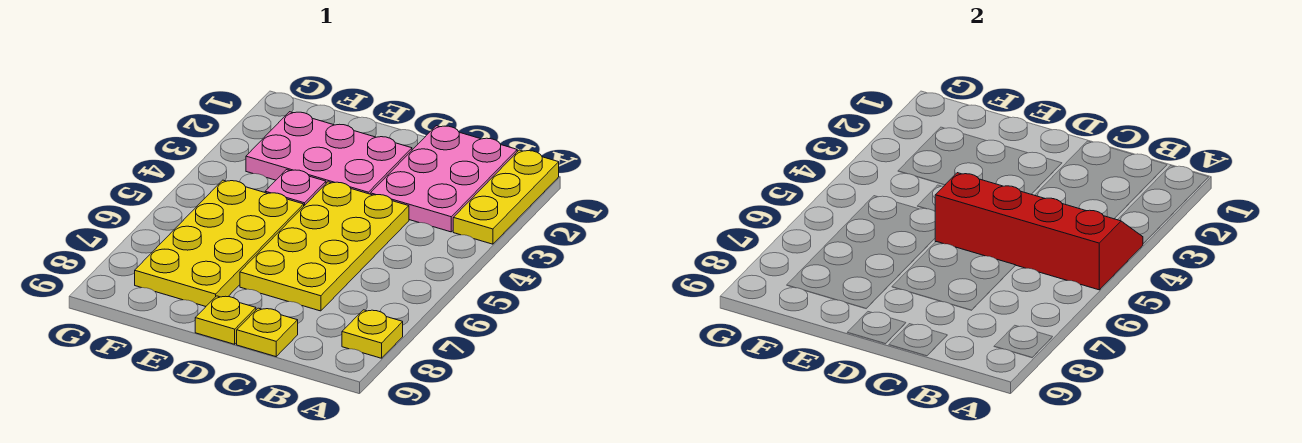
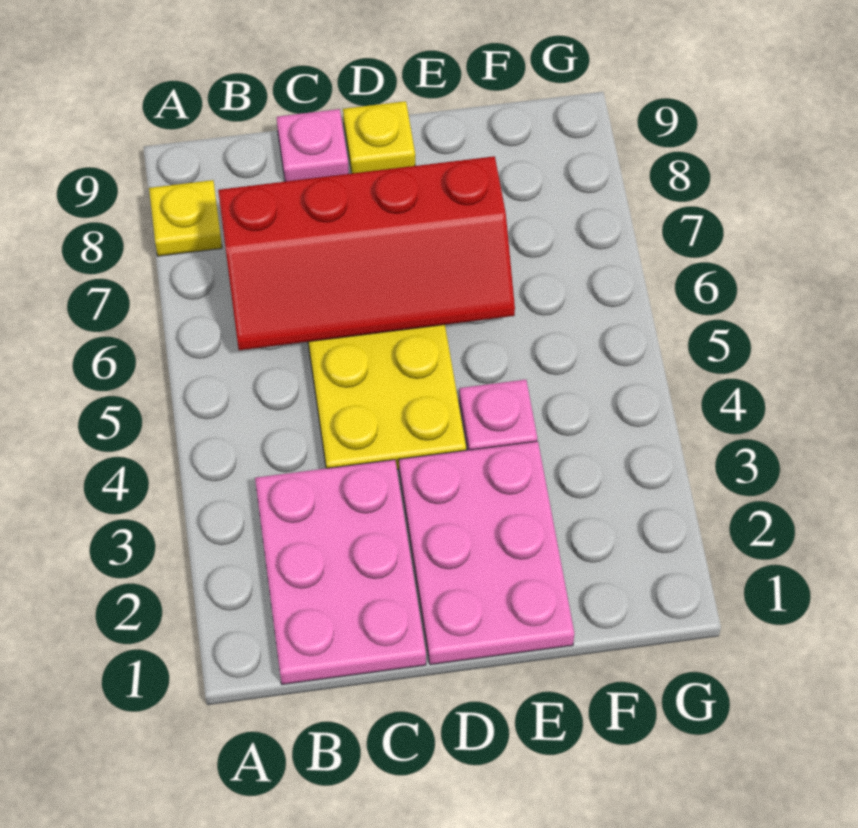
yellow 1x3 plate [453,150,559,244] -> none
red 2x4 slope [935,173,1143,290] -> red 2x4 slope moved to [218,156,515,350]
yellow 1x1 plate [237,308,298,357] -> pink 1x1 plate [277,109,349,182]
pink 2x3 plate [246,112,412,194] -> pink 2x3 plate turned to [399,441,574,665]
yellow 2x4 plate [135,180,304,306] -> none

